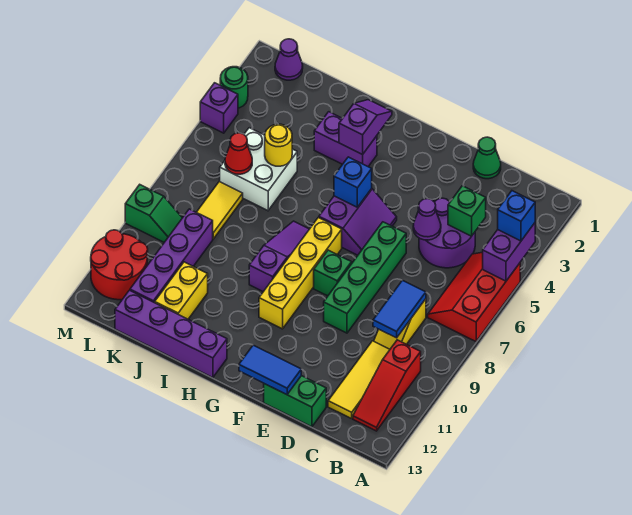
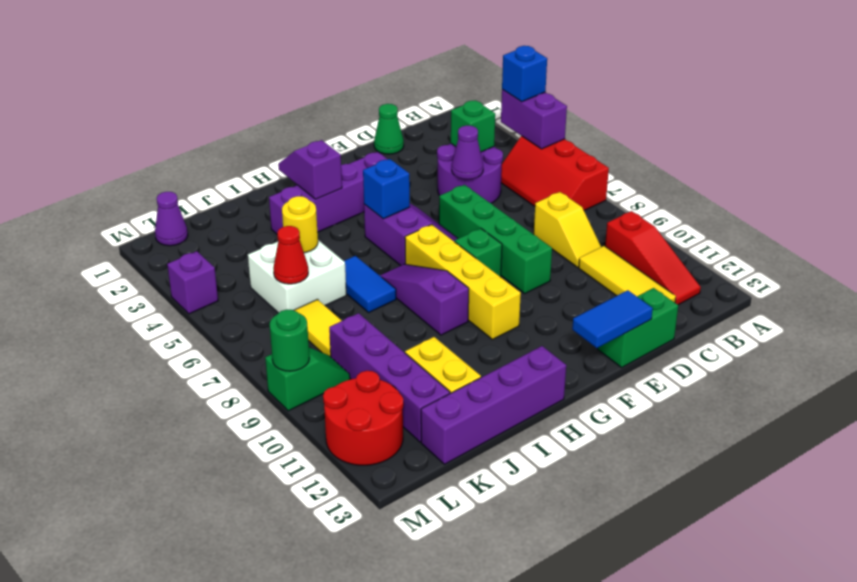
blue 1x2 tile [373,280,426,338] -> blue 1x2 tile moved to [344,256,396,312]
purple 1x2 brick [314,112,377,167] -> purple 1x4 brick [269,152,388,234]
green 1x1 round brick [220,67,248,108] -> green 1x1 round brick moved to [270,309,309,371]

